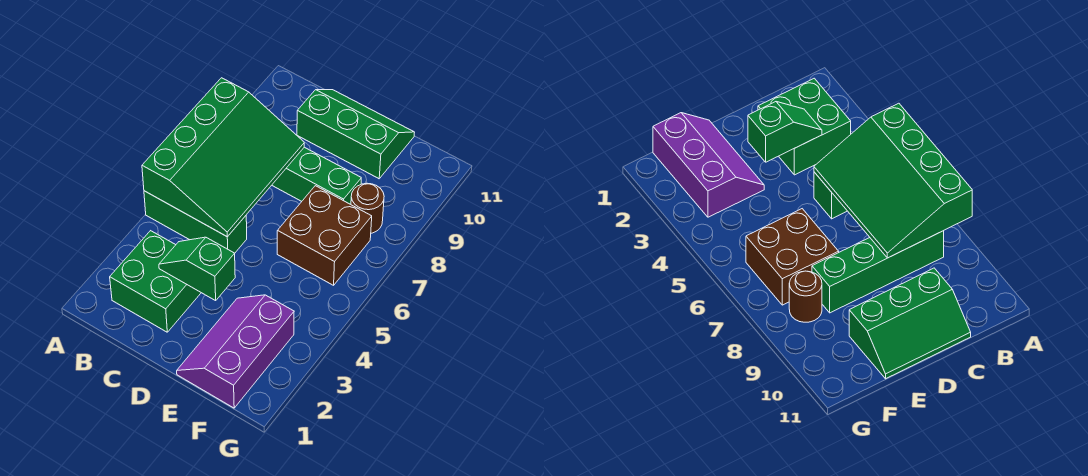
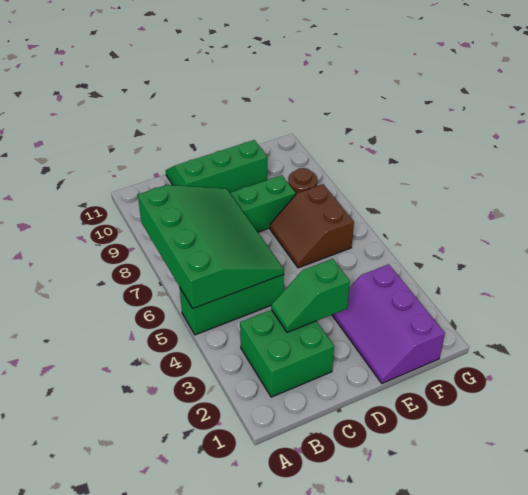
brown 2x2 brick [277,186,372,285] -> brown 2x2 slope [270,184,354,268]

